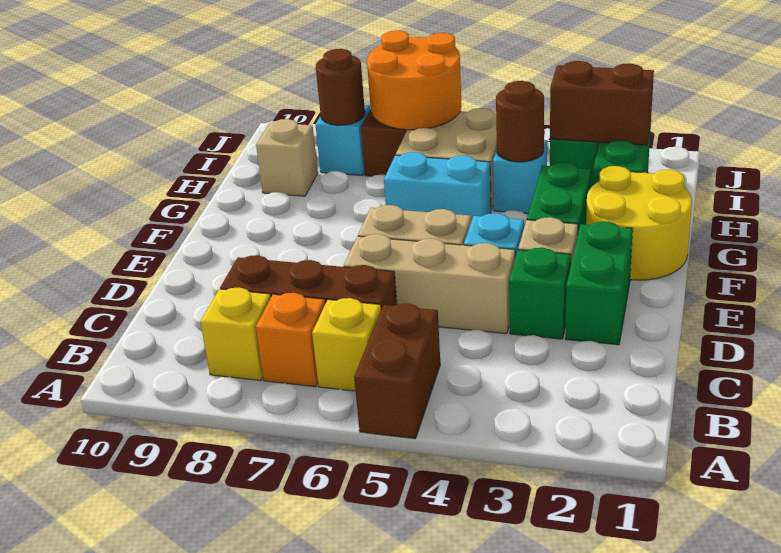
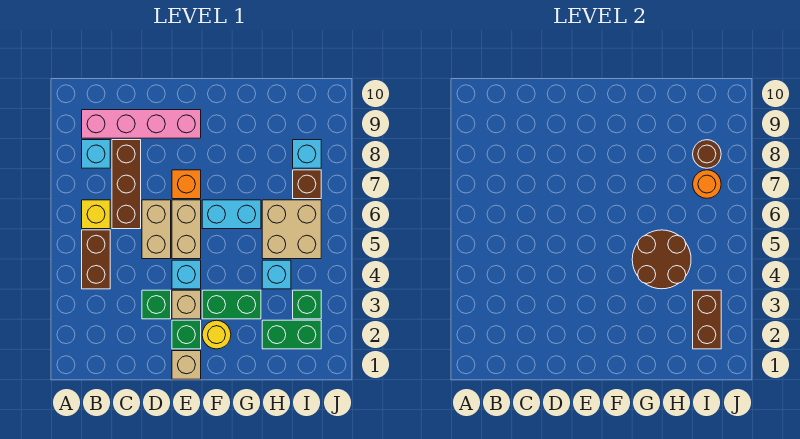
brown 1x2 brick [354,303,440,439] -> brown 1x2 brick turned to [82,230,110,289]
orange 1x1 brick [256,293,325,387] -> orange 1x1 brick moved to [172,170,201,199]
yellow 1x1 brick [200,287,271,381] -> cyan 1x1 brick [82,140,110,168]
none -> pink 1x4 brick [82,110,201,138]
green 1x2 brick [565,222,633,345] -> green 1x1 brick [172,320,201,349]
tan 1x3 brick [344,234,515,334] -> tan 1x2 brick [142,200,171,259]
yellow 2x2 round brick [586,166,692,280] -> yellow 1x1 round brick [202,320,231,349]
cyan 1x2 brick [384,152,491,221] -> cyan 1x2 brick turned to [202,200,261,229]
brown 1x1 round brick [496,81,544,162] -> brown 2x2 round brick [632,230,691,289]
tan 1x1 brick [256,119,318,196] -> tan 1x1 brick moved to [172,351,201,379]
orange 2x2 round brick [367,31,462,130] -> orange 1x1 round brick [693,170,721,198]

